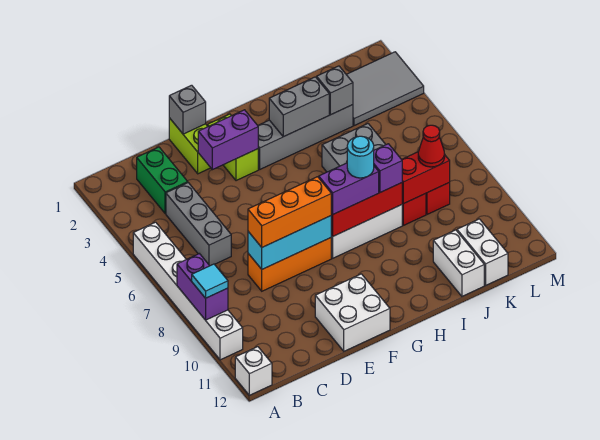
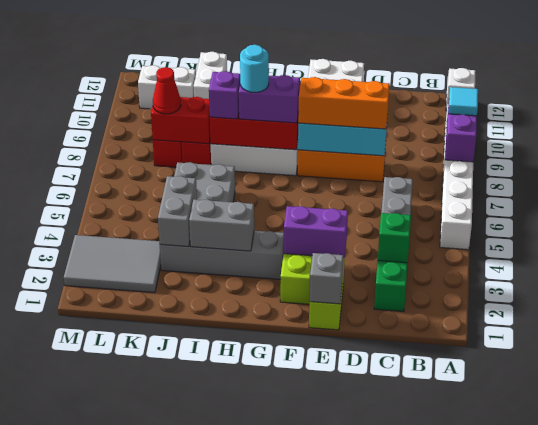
none -> green 1x1 brick [378,213,411,263]
grey 1x1 brick [317,66,353,115] -> grey 1x2 brick [158,176,197,247]
white 1x2 brick [457,219,508,285] -> white 1x2 brick turned to [138,65,196,109]

